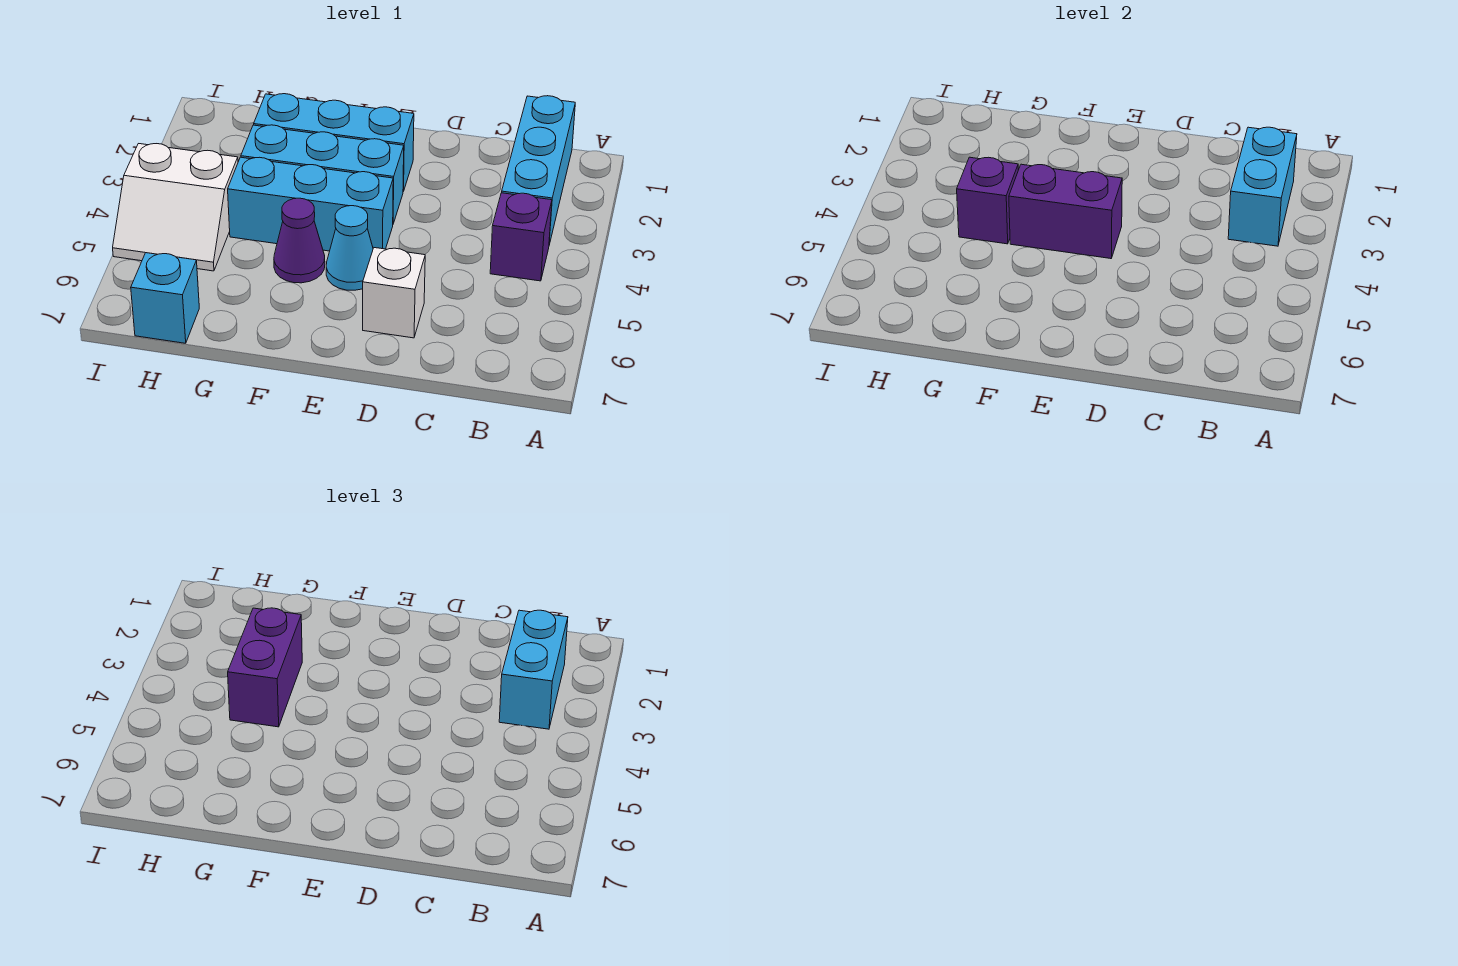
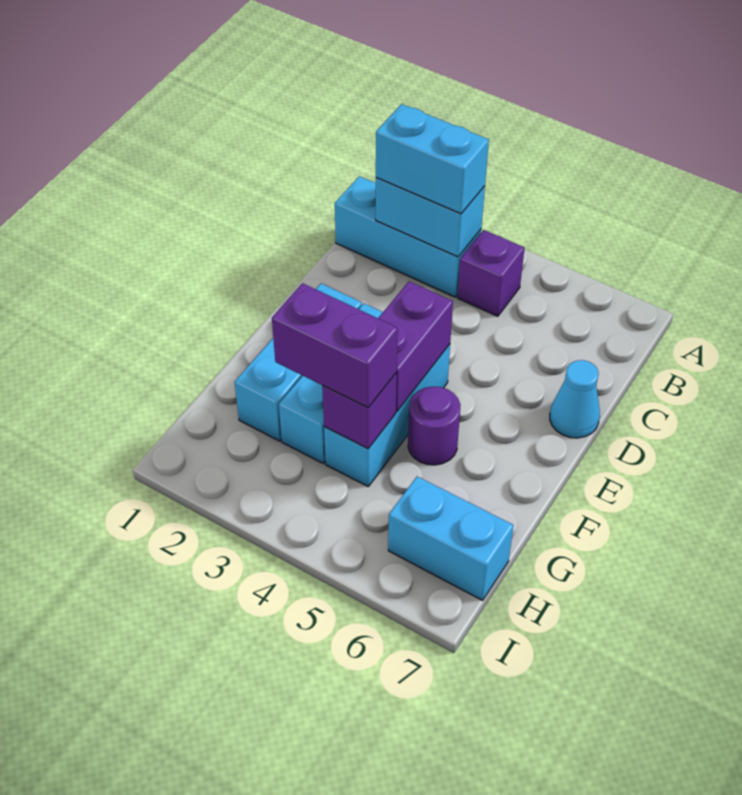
white 1x1 brick [363,248,425,338] -> none
cyan 1x1 cone [326,206,373,290] -> cyan 1x1 cone moved to [550,360,600,438]
purple 1x1 cone [274,198,325,283] -> purple 1x1 round brick [408,387,461,465]
white 2x2 slope [113,144,238,271] -> none
cyan 1x1 brick [131,253,199,343] -> cyan 1x2 brick [388,477,514,600]

